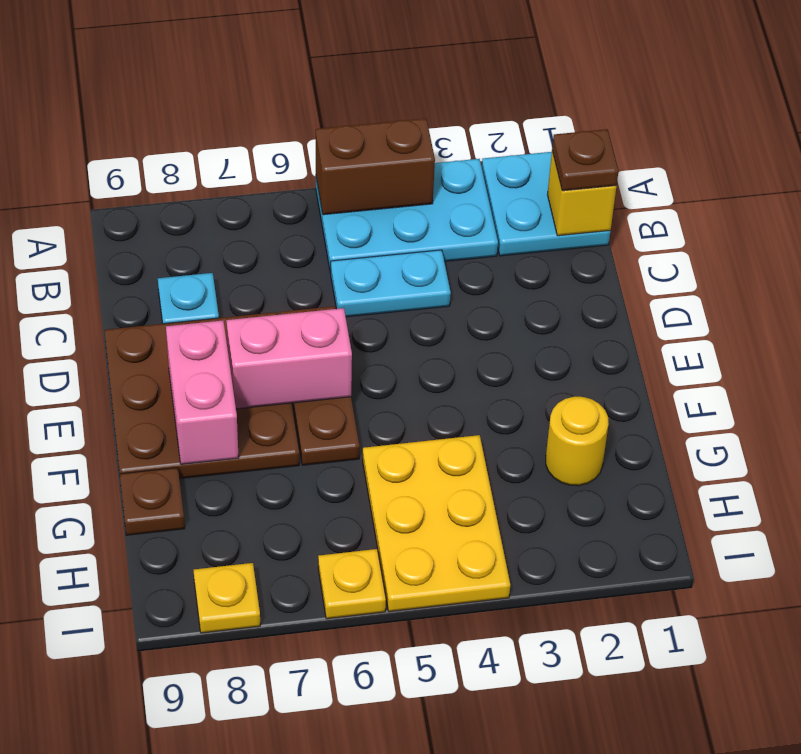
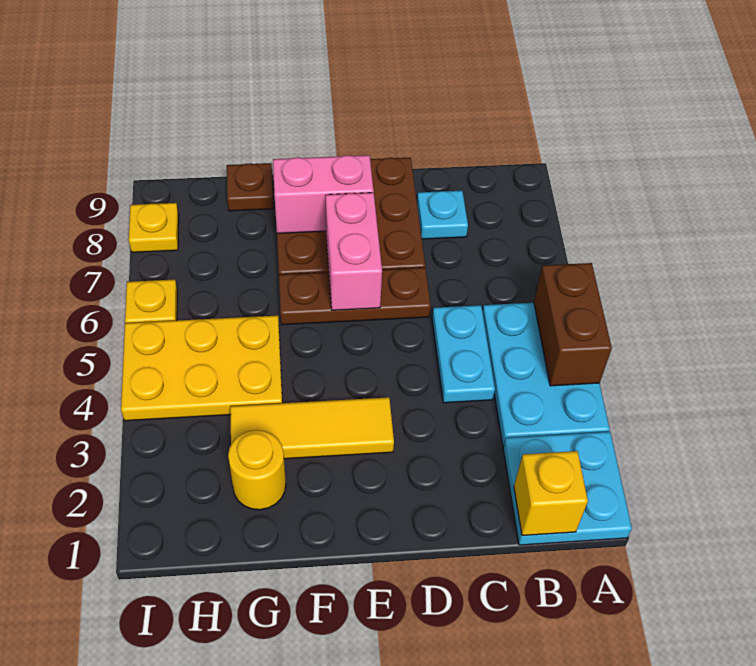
brown 1x1 plate [552,129,619,191] -> none
none -> yellow 1x3 tile [230,397,394,459]

